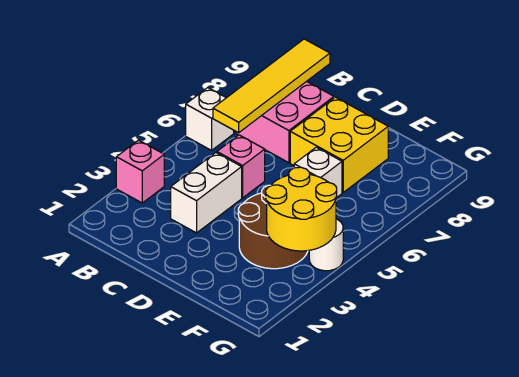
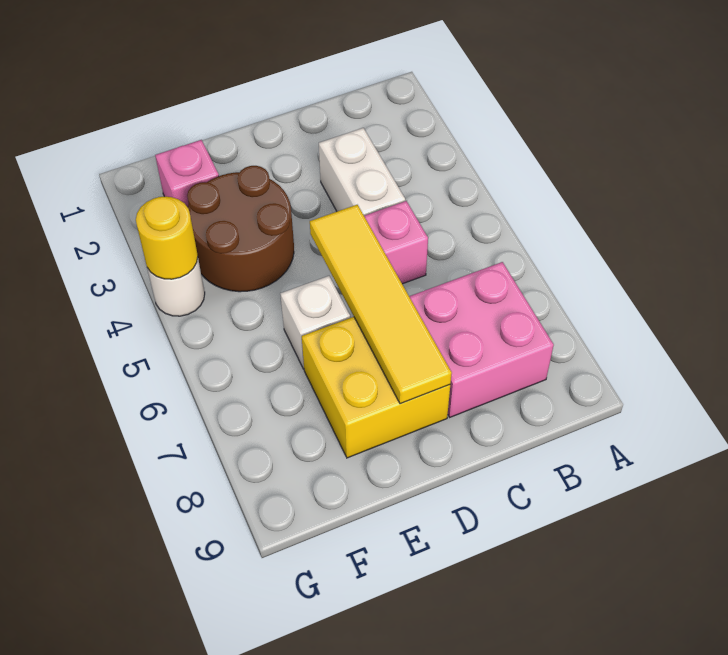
pink 1x1 brick [116,140,164,203] -> pink 1x1 brick moved to [155,140,219,207]
white 1x1 brick [186,88,234,150] -> none
yellow 1x4 tile [213,39,330,133] -> yellow 1x4 tile moved to [310,205,452,404]
yellow 2x2 round brick [266,167,337,251] -> yellow 1x1 round brick [136,197,198,279]

